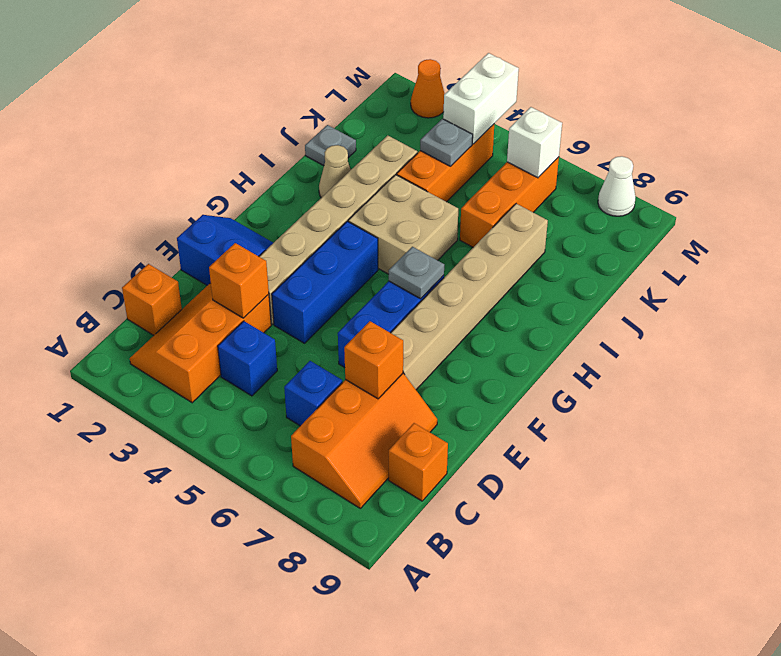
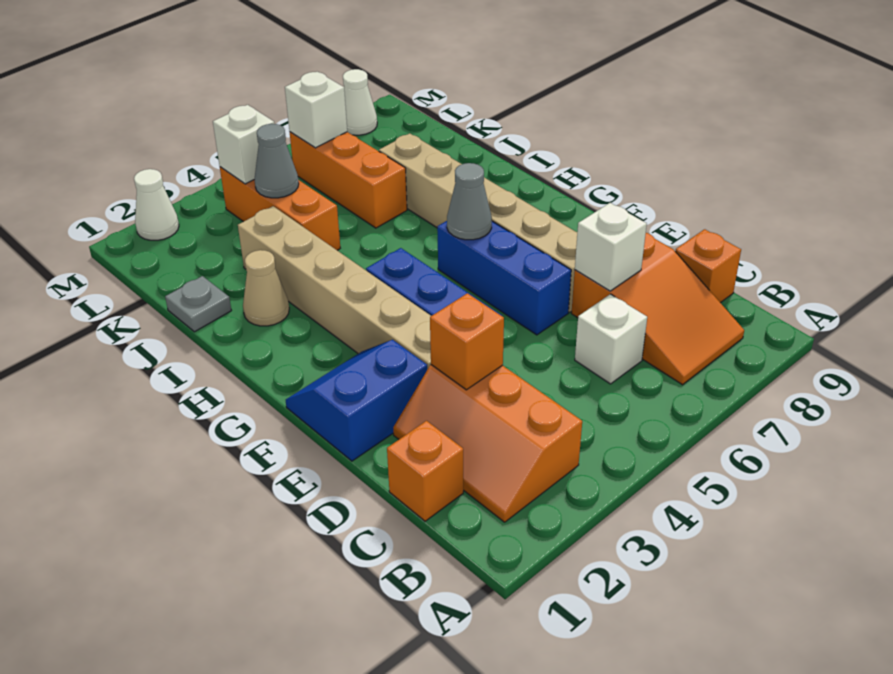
orange 2x3 slope [291,373,437,508] -> orange 2x3 slope turned to [571,233,744,385]
blue 1x1 brick [218,321,277,396] -> none
blue 1x1 brick [284,361,342,426] -> white 1x1 brick [575,294,647,384]
orange 1x1 brick [344,321,403,399] -> white 1x1 brick [575,203,647,291]
grey 1x1 plate [389,247,444,299] -> grey 1x1 cone [447,163,492,240]
tan 2x2 brick [348,175,458,274] -> none
grey 1x1 plate [420,119,473,166] -> grey 1x1 cone [254,124,299,198]
white 1x2 brick [443,53,519,144] -> white 1x1 brick [213,105,274,184]
orange 1x1 cone [411,59,445,118] -> white 1x1 cone [134,169,179,240]

